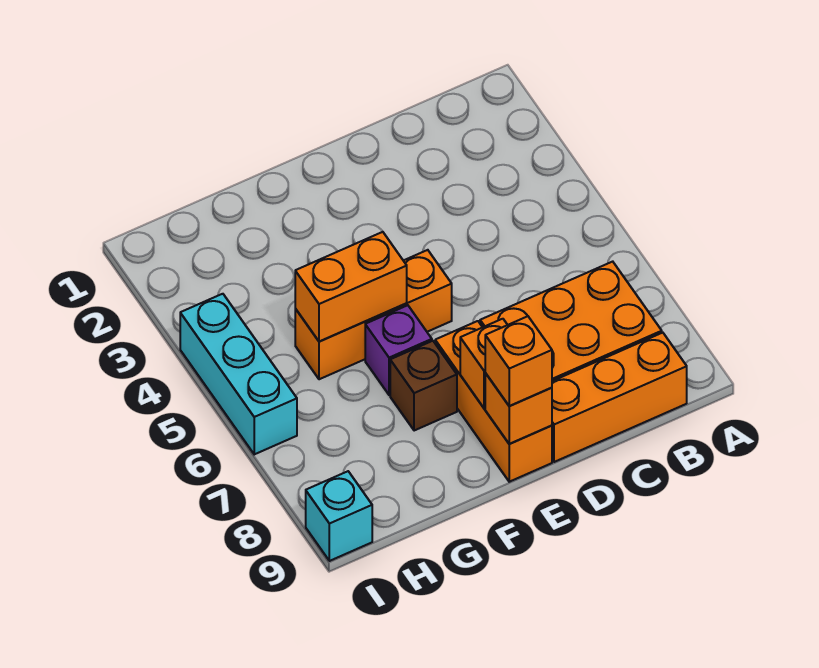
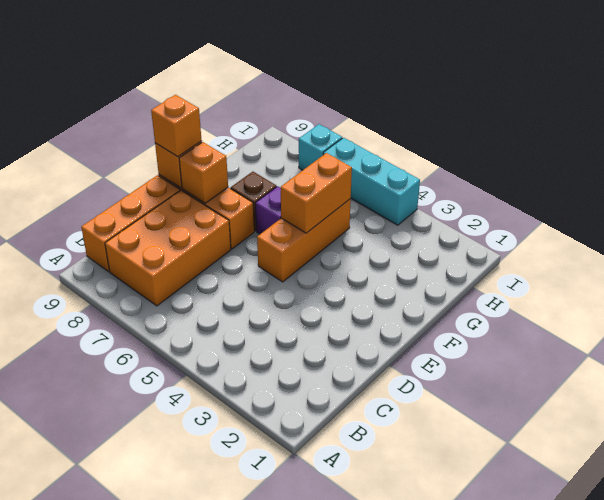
cyan 1x1 brick [306,471,372,561] -> cyan 1x1 brick moved to [299,124,342,170]

